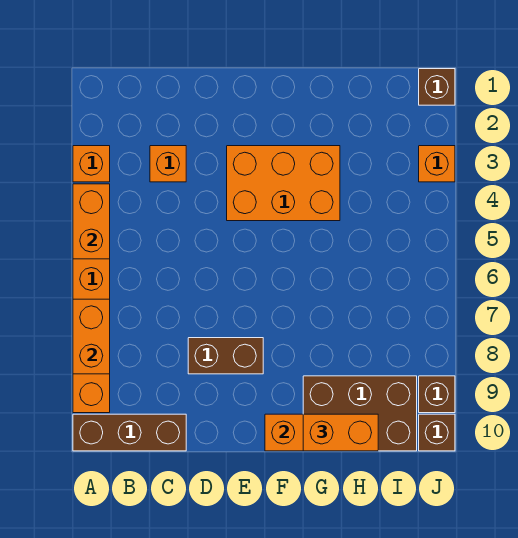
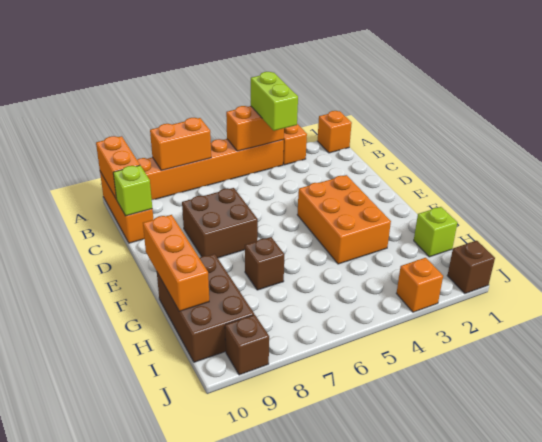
none -> lime 1x2 brick [251,72,298,131]
brown 1x3 brick [73,414,186,451] -> orange 1x3 brick [100,172,154,243]
orange 1x1 brick [150,146,186,182] -> orange 1x1 brick moved to [317,111,352,153]
none -> lime 1x1 brick [113,165,152,216]
brown 1x2 brick [188,338,263,374] -> brown 2x2 brick [182,188,258,258]
orange 1x2 brick [303,414,378,451] -> orange 1x2 brick moved to [96,136,140,199]
none -> lime 1x1 brick [414,207,457,257]
brown 1x1 brick [419,414,455,451] -> brown 1x1 brick moved to [245,237,284,290]

